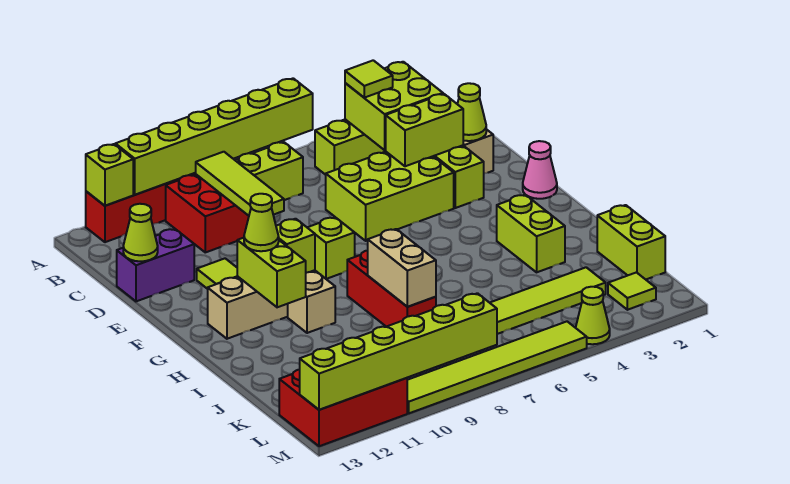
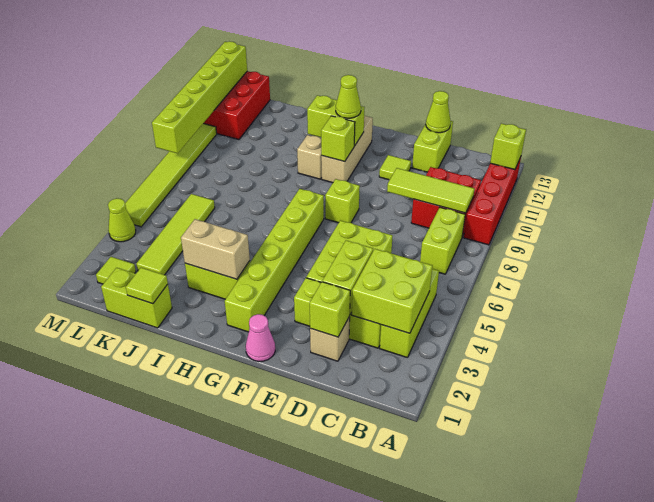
lime 1x6 brick [115,78,313,195] -> lime 1x6 brick moved to [225,189,324,332]
lime 1x1 tile [345,60,393,98] -> lime 1x1 tile moved to [126,268,168,304]
lime 1x1 cone [458,83,486,141] -> lime 1x1 brick [310,282,350,337]
purple 1x2 brick [117,229,194,301] -> lime 1x2 brick [412,121,453,172]
red 1x3 brick [347,250,436,327] -> none
tan 1x2 brick [368,229,436,307] -> tan 1x2 brick moved to [181,219,250,279]

